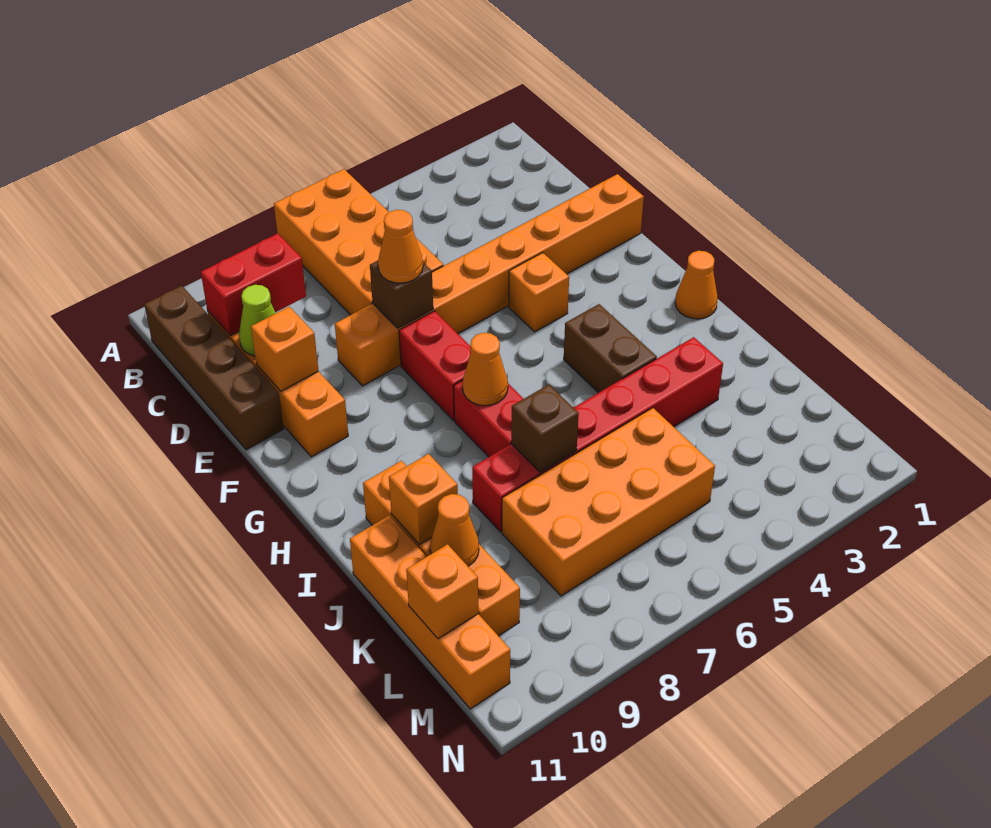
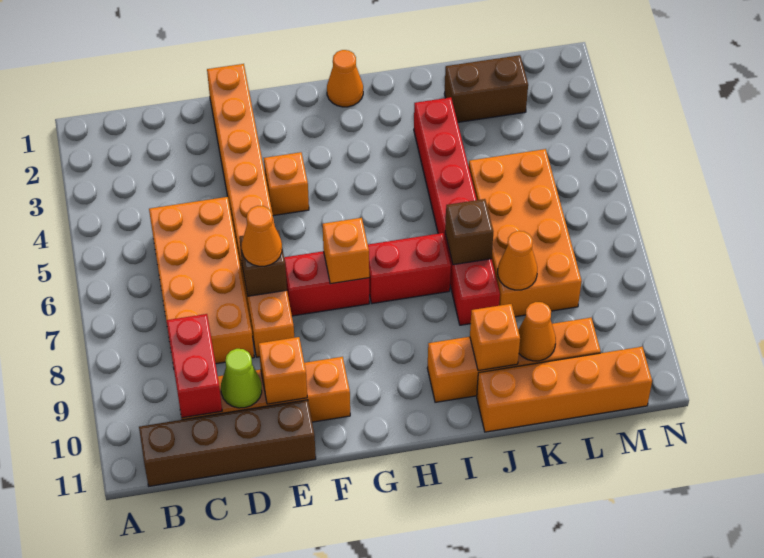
orange 2x4 brick [274,169,443,315] -> orange 2x4 brick turned to [149,197,254,364]
brown 1x2 brick [564,304,657,393] -> brown 1x2 brick moved to [444,55,528,122]
orange 1x1 cone [462,333,508,406] -> orange 1x1 cone moved to [498,231,537,290]
orange 1x1 brick [406,544,478,639] -> orange 1x1 brick moved to [323,218,369,284]

